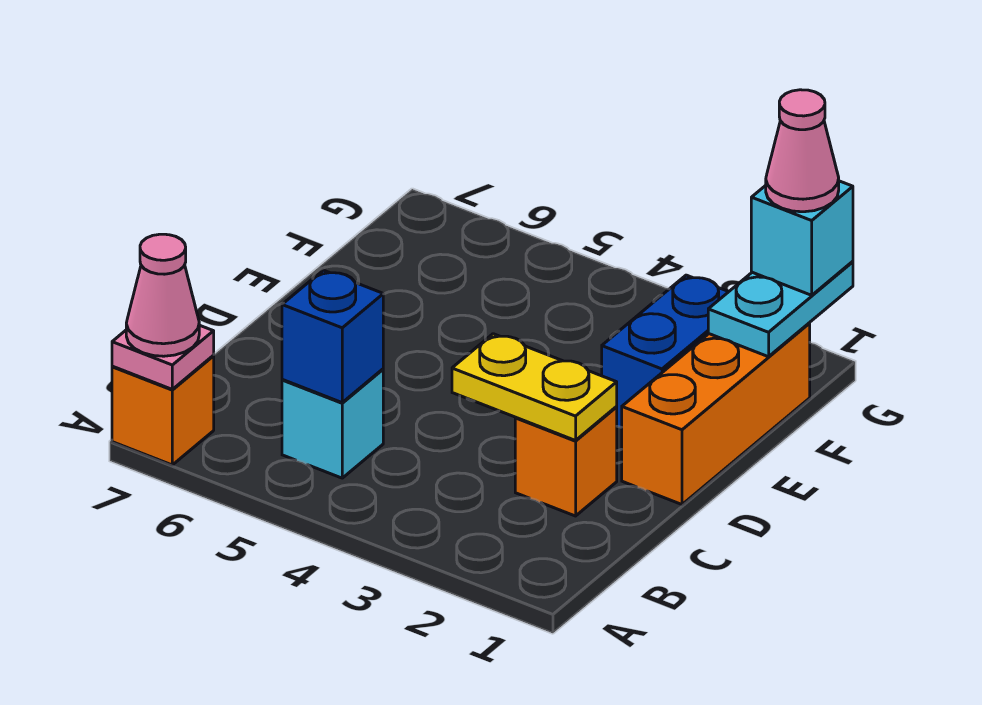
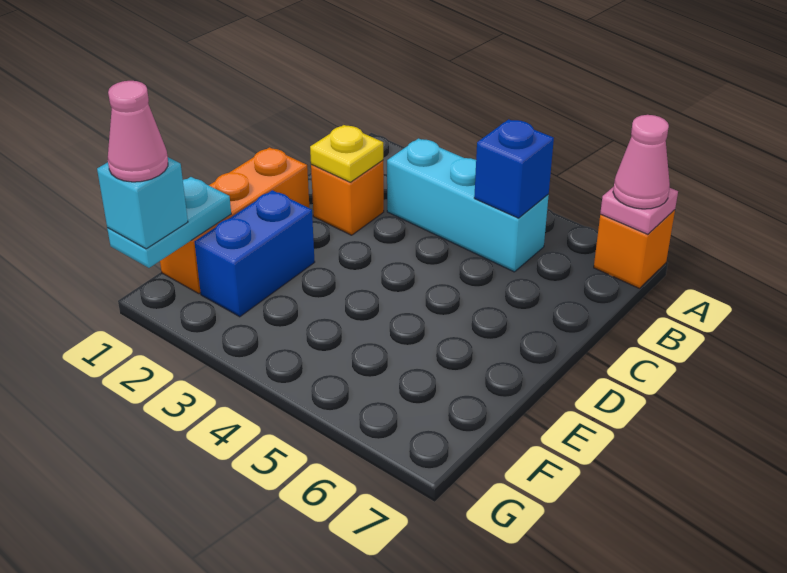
cyan 1x1 brick [282,369,383,478] -> cyan 1x3 brick [387,138,549,272]
yellow 1x2 plate [452,334,617,440] -> yellow 1x1 plate [310,125,383,182]

